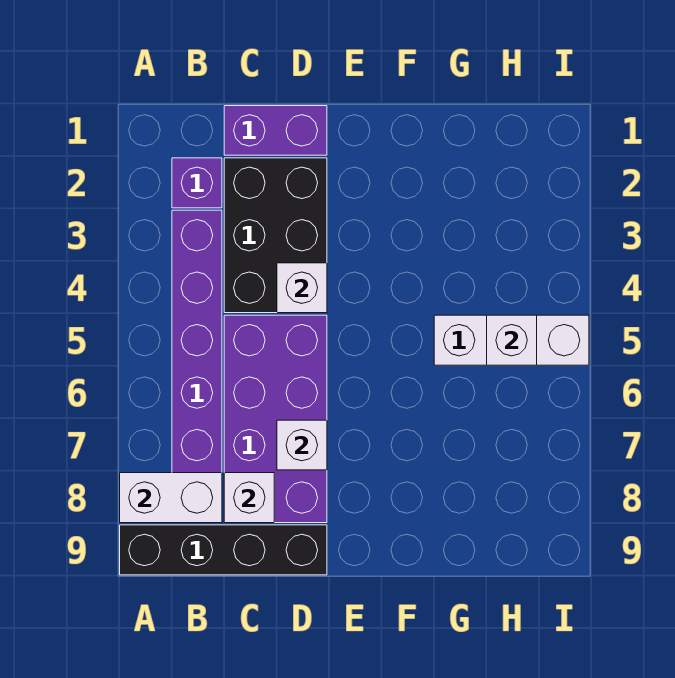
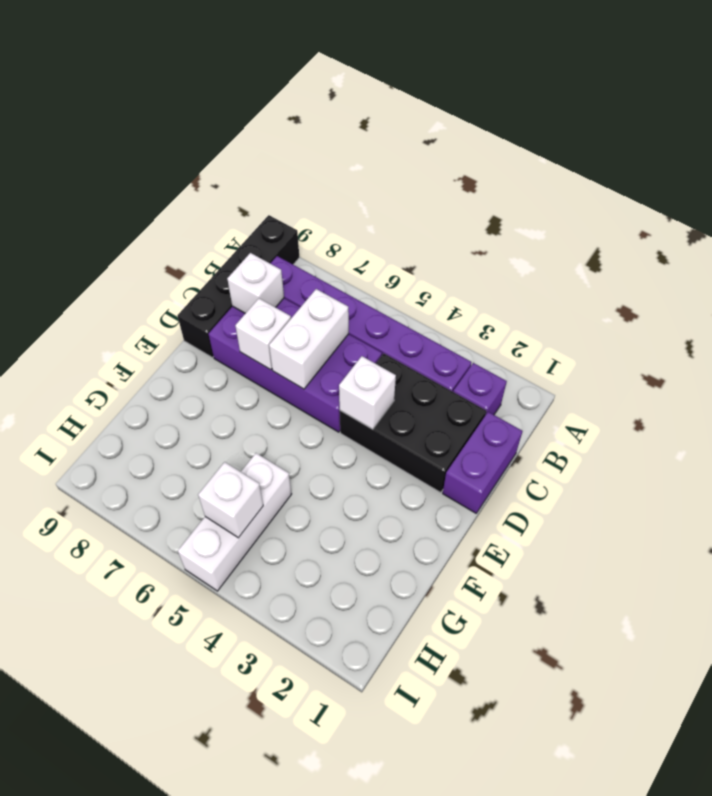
white 1x2 brick [120,473,222,523] -> white 1x2 brick moved to [269,289,349,389]

